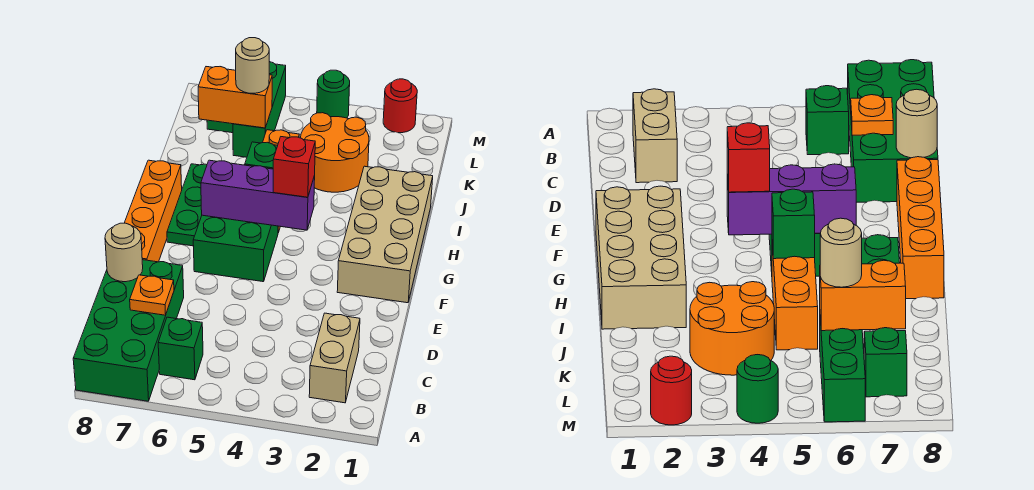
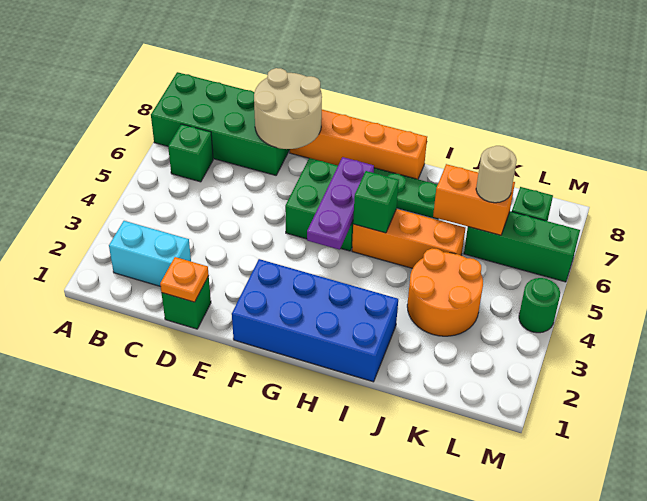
tan 1x2 brick [309,313,360,403] -> cyan 1x2 brick [109,221,191,287]
orange 1x1 plate [130,275,174,315] -> orange 1x1 plate moved to [160,257,209,302]
none -> green 1x1 brick [162,276,211,329]
tan 1x1 round brick [105,223,143,282] -> tan 2x2 round brick [254,68,322,149]
tan 2x4 brick [337,166,433,303] -> blue 2x4 brick [232,259,398,382]
purple 1x3 brick [201,160,315,230] -> purple 1x3 plate [307,157,374,250]
red 1x1 brick [273,137,315,197] -> none
orange 1x2 brick [198,67,272,128] -> orange 1x2 brick turned to [433,164,515,235]
red 1x1 round brick [383,79,417,133] -> none

